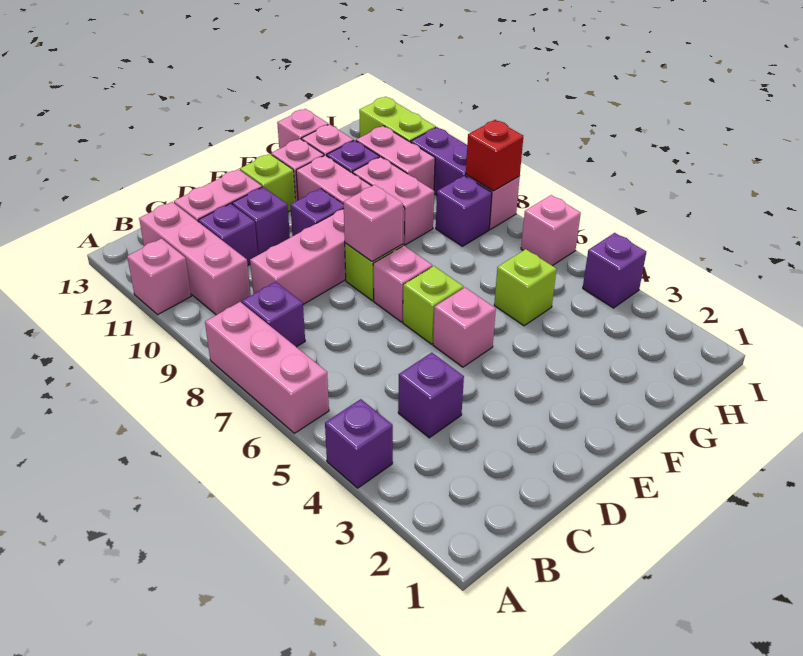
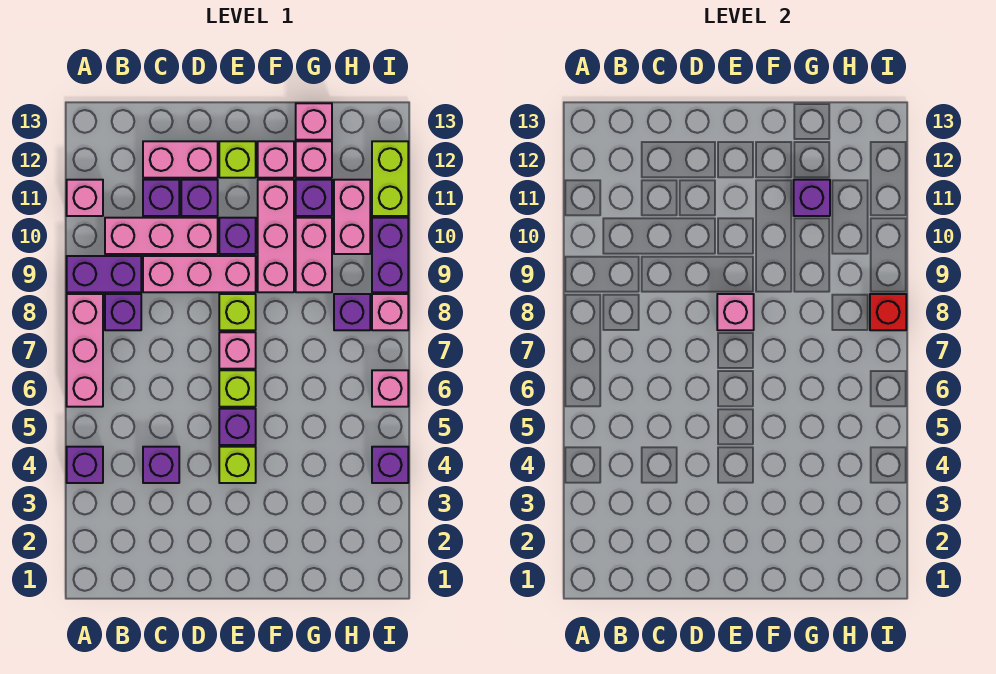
none -> purple 1x2 brick [67,256,141,292]
pink 1x3 brick [139,202,251,315] -> pink 1x3 brick turned to [105,218,218,254]
pink 1x1 brick [433,288,496,367] -> purple 1x1 brick [219,409,256,445]
lime 1x1 brick [494,249,557,326] -> lime 1x1 brick moved to [219,447,256,483]
none -> purple 1x1 brick [794,180,830,216]

